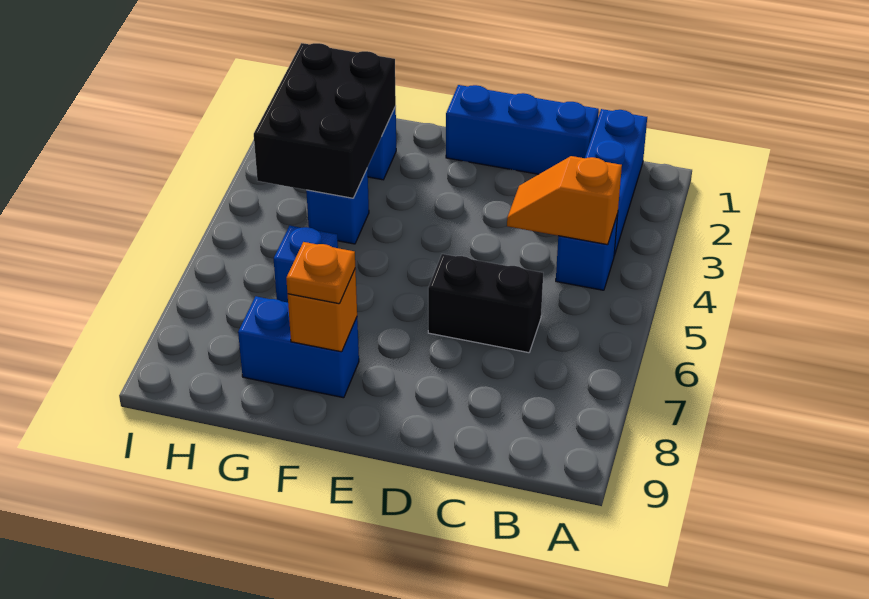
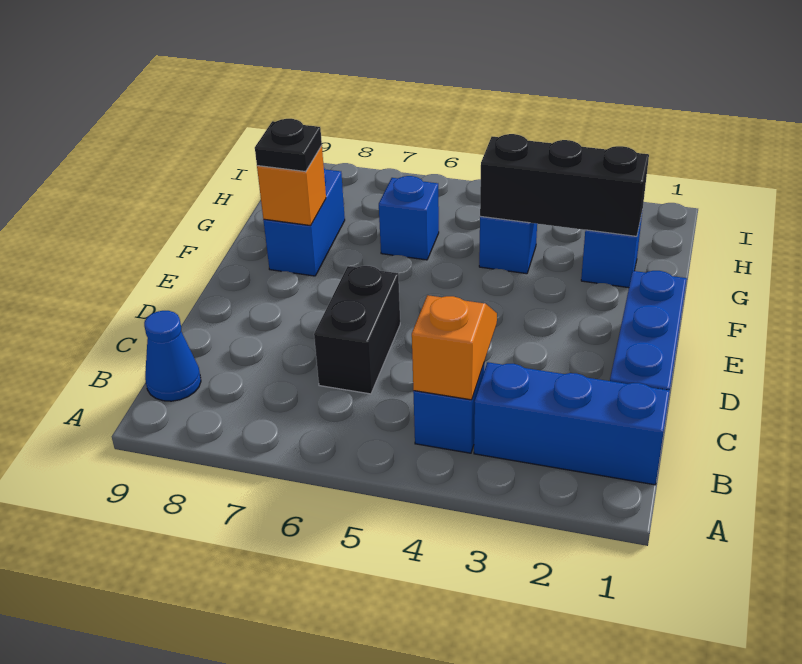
none -> blue 1x1 cone [144,311,201,401]
orange 1x1 plate [286,242,355,304] -> black 1x1 plate [255,119,322,172]
black 2x3 brick [254,43,396,198] -> black 1x3 brick [480,134,649,236]

